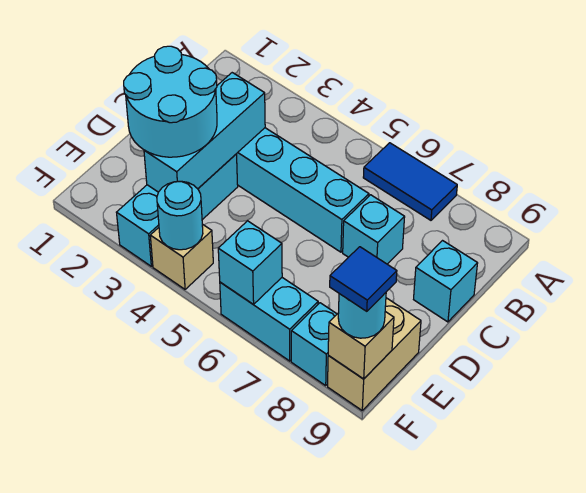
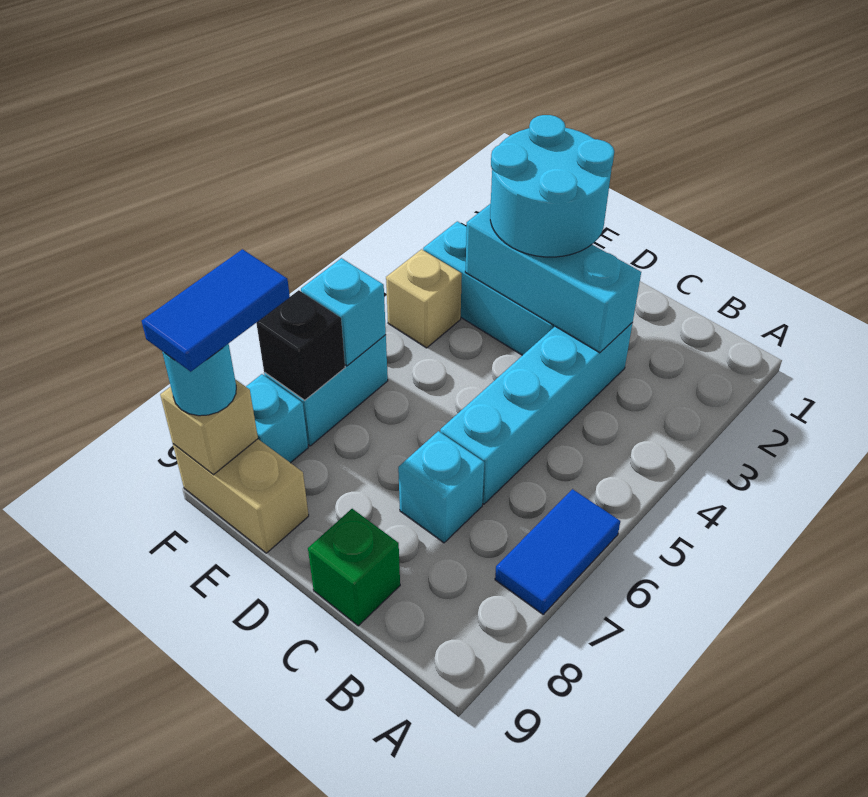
cyan 1x1 brick [414,241,478,322] -> green 1x1 brick [308,509,400,626]
cyan 1x1 round brick [157,181,203,250] -> none
none -> black 1x1 brick [256,290,345,400]
blue 1x1 tile [330,247,397,311] -> blue 1x2 tile [142,249,290,372]

